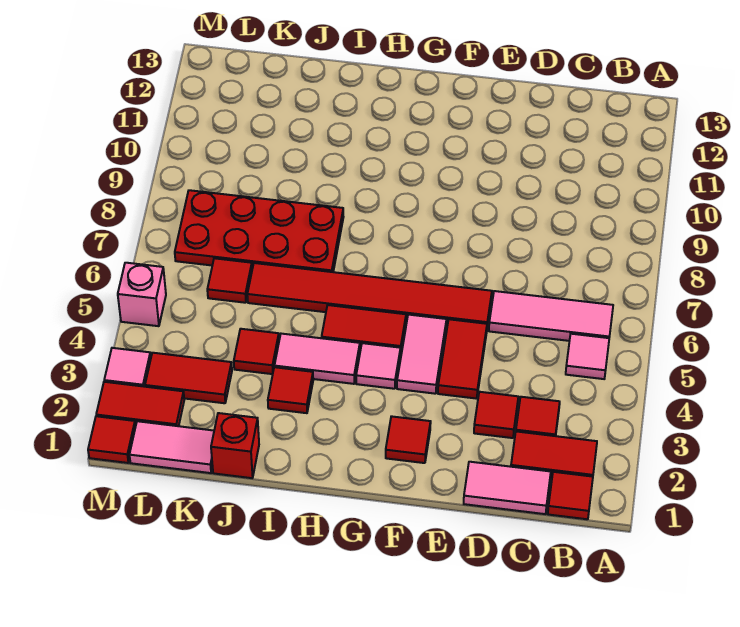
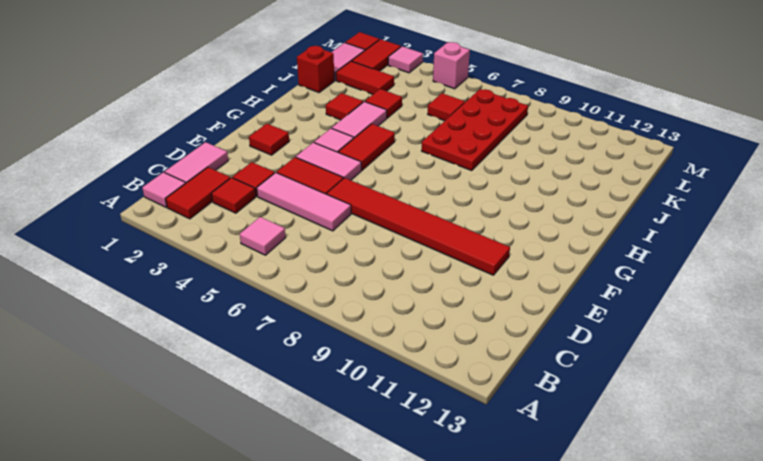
red 1x1 tile [548,472,593,519] -> pink 1x1 tile [142,172,186,207]
pink 1x3 tile [489,291,613,341] -> pink 1x3 tile turned to [257,173,351,231]
red 1x6 tile [247,263,492,327] -> red 1x6 tile turned to [327,178,510,275]
red 1x2 tile [145,353,232,403] -> red 1x2 tile turned to [336,61,394,94]

